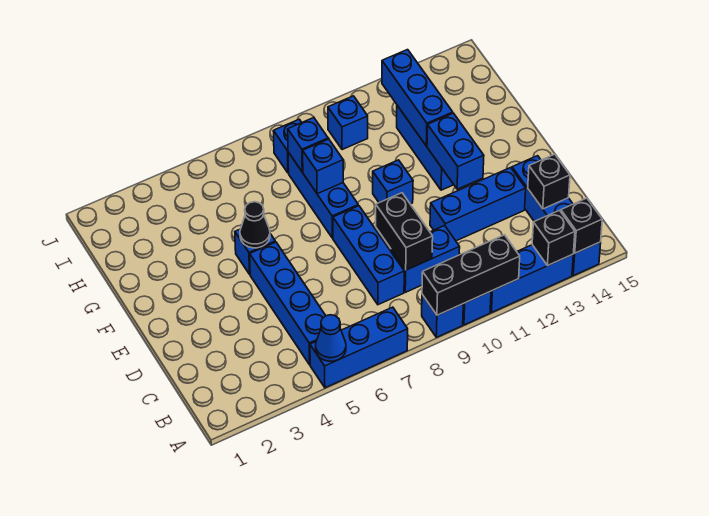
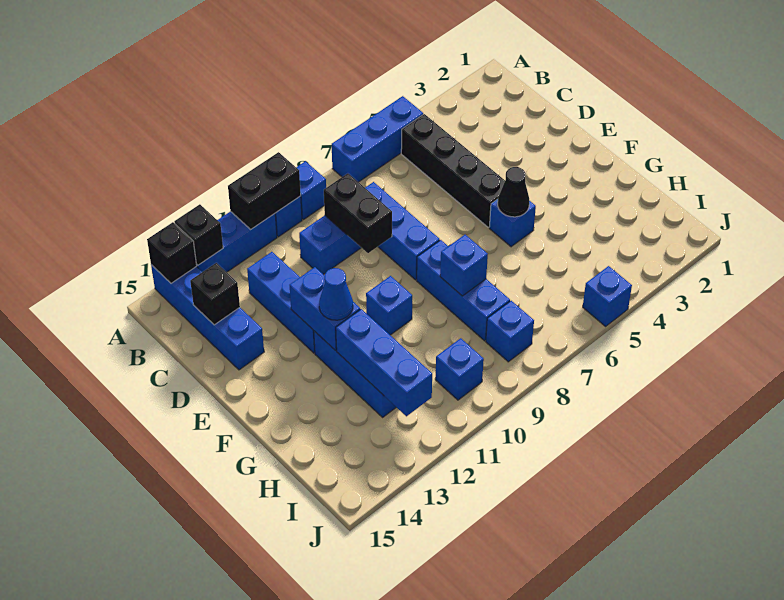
blue 1x1 cone [316,315,346,361] -> blue 1x1 cone moved to [319,268,353,320]
black 1x3 brick [422,235,520,315] -> black 1x2 brick [228,152,301,230]
blue 1x4 brick [250,242,326,365] -> black 1x4 brick [401,114,505,227]
blue 1x3 brick [430,168,526,241] -> blue 1x3 brick turned to [247,252,315,353]
blue 1x1 brick [288,118,328,172] -> blue 1x1 brick moved to [583,266,632,326]

